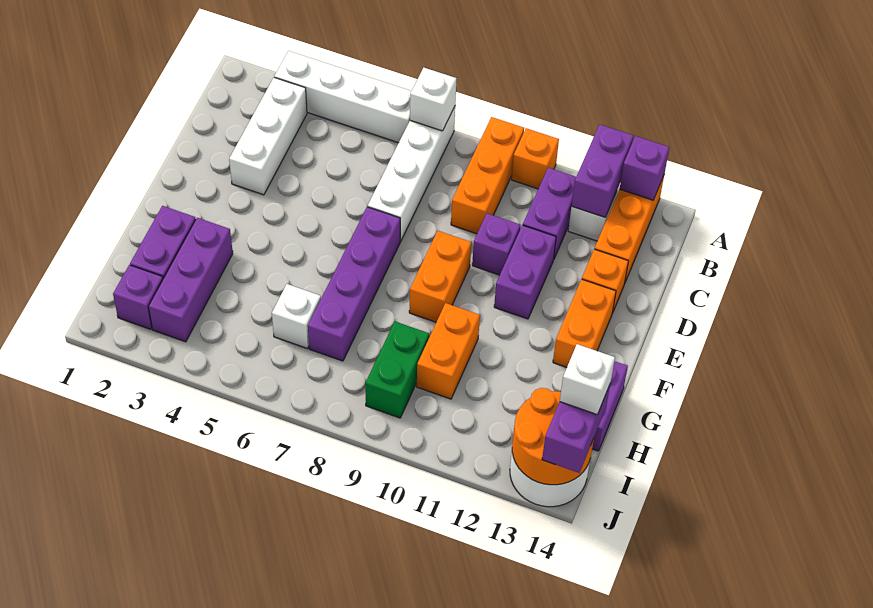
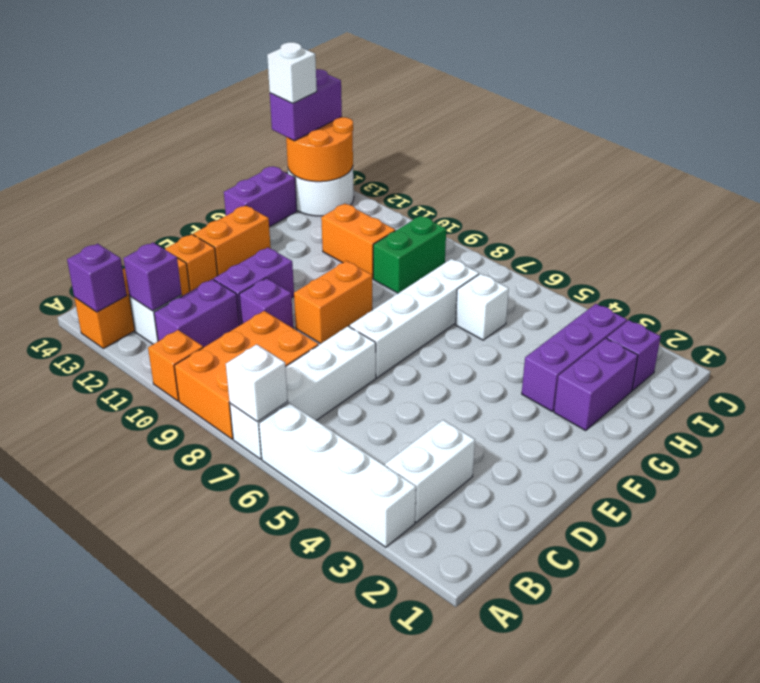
orange 1x3 brick [451,117,524,234] -> orange 2x3 brick [174,311,318,439]
purple 1x2 brick [572,125,633,217] -> purple 1x1 brick [123,243,182,311]
white 1x3 brick [229,78,307,195] -> white 1x2 brick [385,420,475,522]
purple 1x4 brick [308,207,400,361] -> white 1x4 brick [349,259,479,378]
orange 1x2 brick [417,303,480,399] -> orange 1x2 brick turned to [321,204,395,279]

